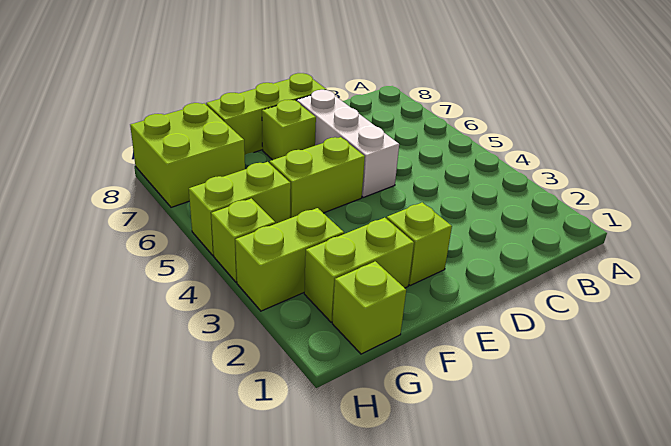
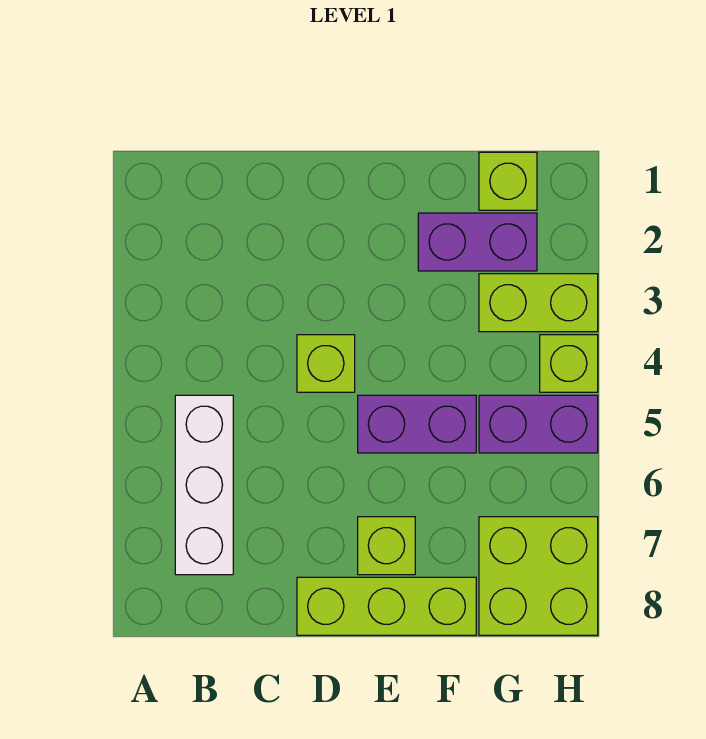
white 1x3 brick [296,90,399,197] -> white 1x3 brick moved to [175,395,233,575]
lime 1x1 brick [387,202,452,286] -> lime 1x1 brick moved to [297,335,355,392]
lime 1x2 brick [270,137,365,218] -> purple 1x2 brick [358,395,476,453]
lime 1x2 brick [304,218,414,322] -> purple 1x2 brick [418,213,537,271]
lime 1x2 brick [189,162,291,255] -> purple 1x2 brick [479,395,598,453]

